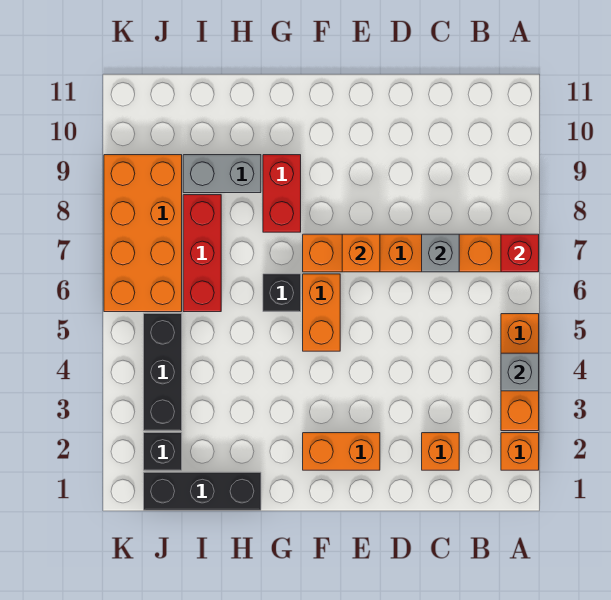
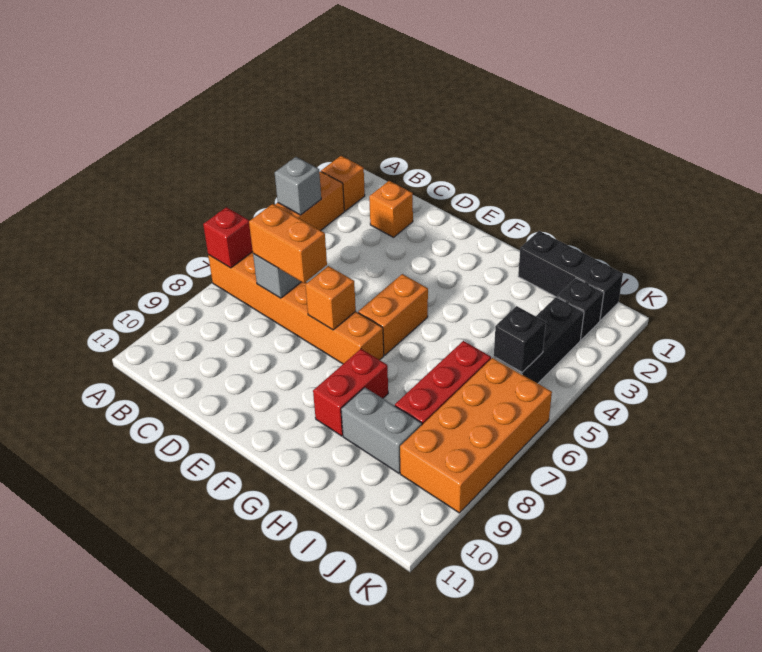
orange 1x2 brick [303,433,380,470] -> orange 1x2 brick moved to [249,204,327,283]
black 1x1 brick [263,274,301,312] -> black 1x1 brick moved to [494,306,546,372]

